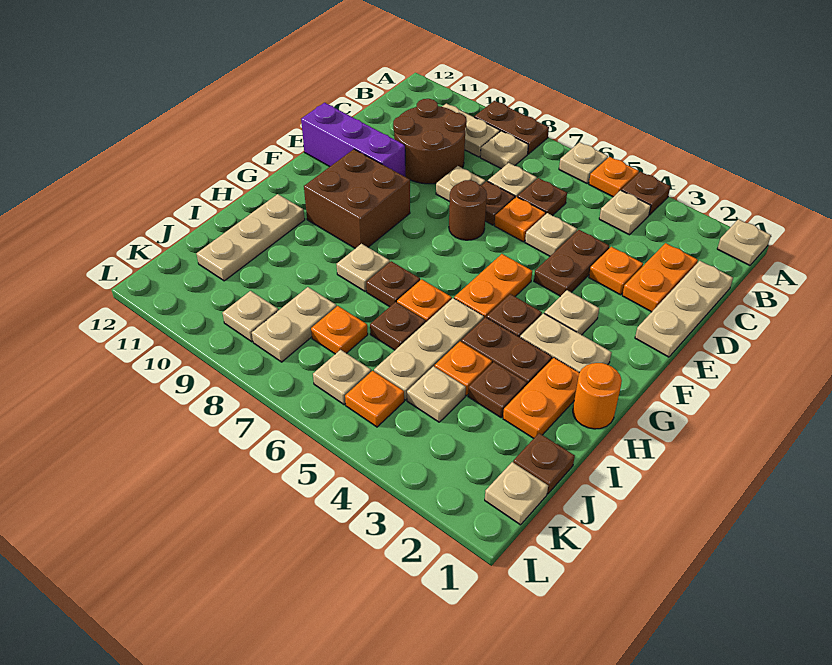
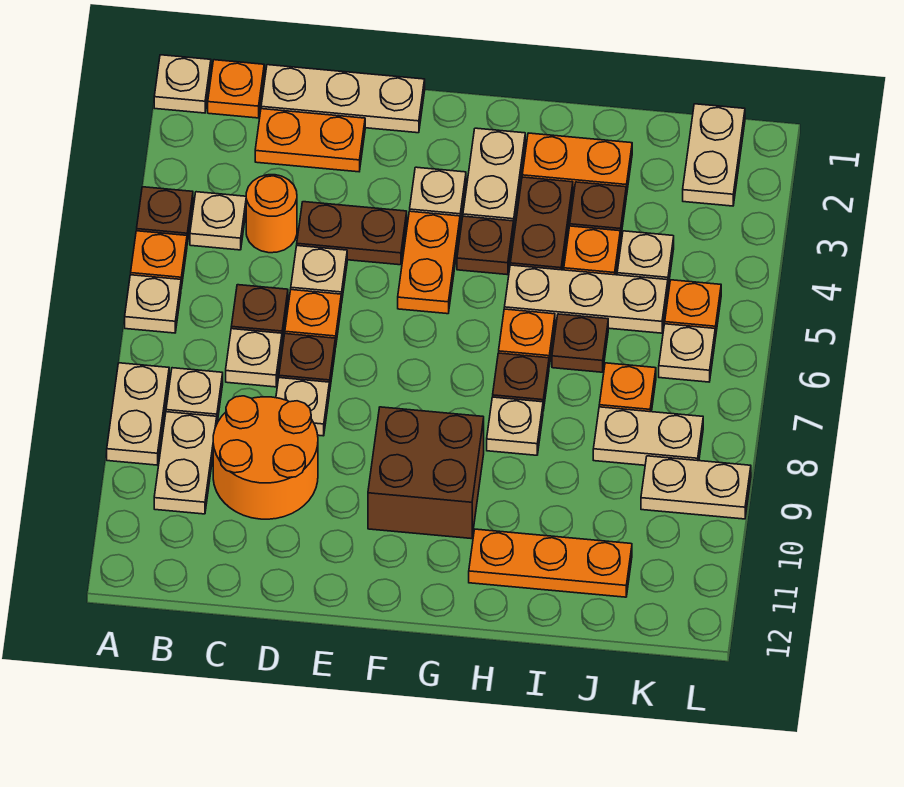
brown 1x2 plate [474,101,549,154] -> tan 1x2 plate [107,363,169,465]
brown 2x2 round brick [393,99,467,184] -> orange 2x2 round brick [213,396,318,519]
orange 1x1 plate [589,247,643,295] -> orange 1x1 plate moved to [208,60,264,118]
brown 1x1 round brick [449,180,487,240] -> none
purple 1x3 brick [301,103,405,177] -> none
orange 1x2 plate [454,254,532,318] -> orange 1x2 plate turned to [398,211,460,314]
orange 1x1 round brick [573,363,622,429] -> orange 1x1 round brick moved to [246,175,297,253]
tan 1x3 plate [197,194,305,281] -> orange 1x3 plate [469,529,632,597]
brown 1x1 plate [513,433,575,494] -> none
tan 1x1 plate [485,462,548,525] -> tan 1x2 plate [683,104,745,206]
tan 1x1 plate [223,291,278,342] -> tan 1x2 plate [641,456,751,519]

